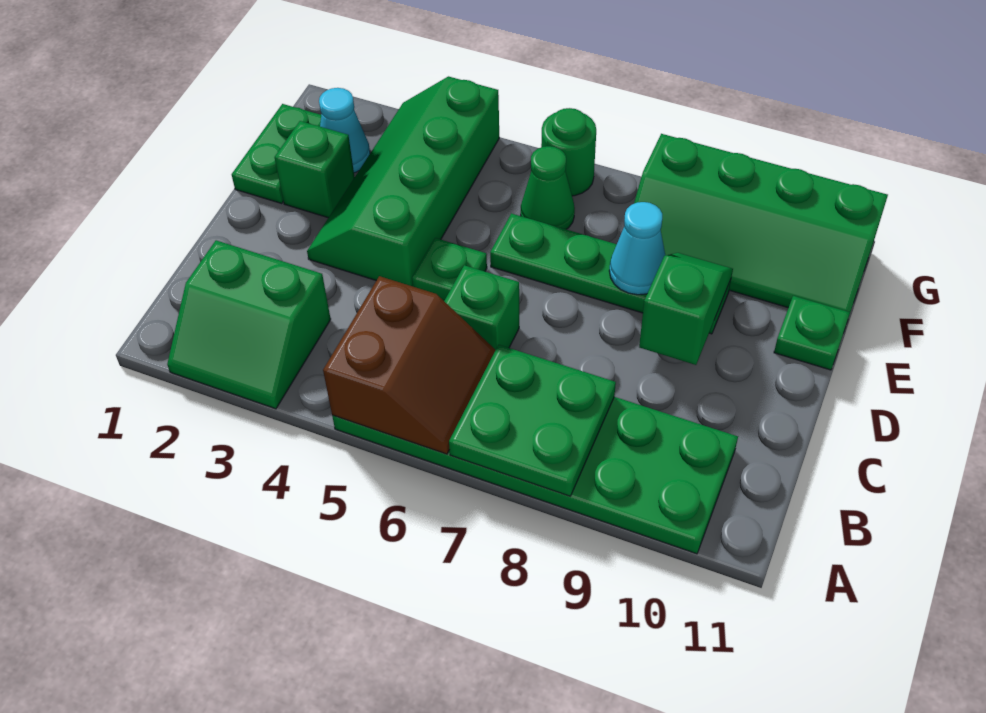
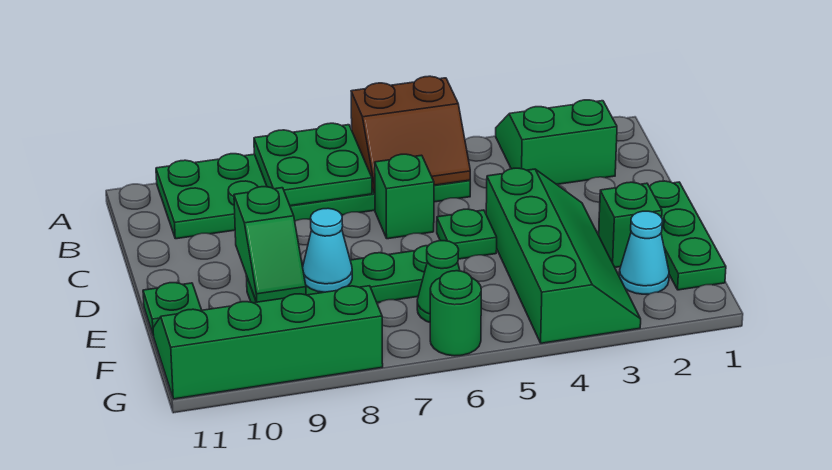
brown 2x2 slope [323,276,495,454] -> brown 2x2 slope turned to [351,76,470,193]
green 1x2 plate [232,104,321,203] -> green 1x3 plate [650,181,726,290]

